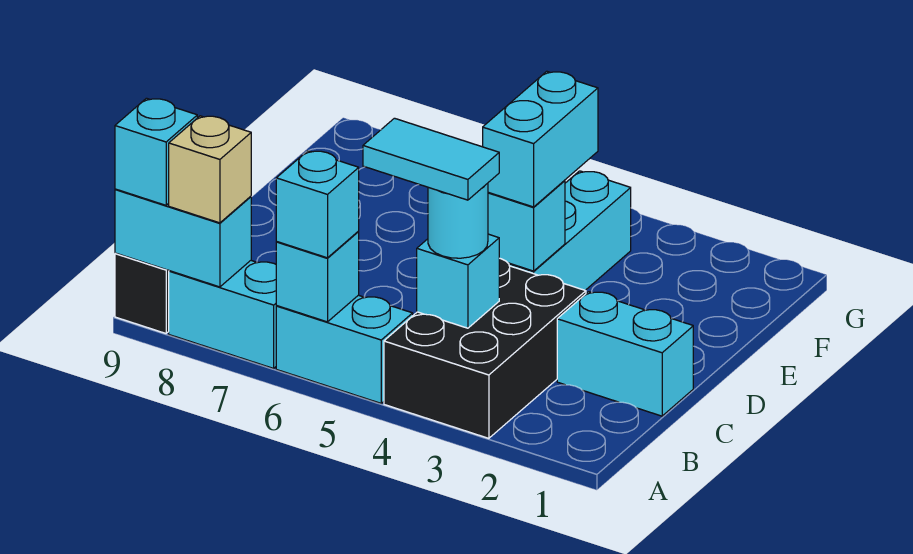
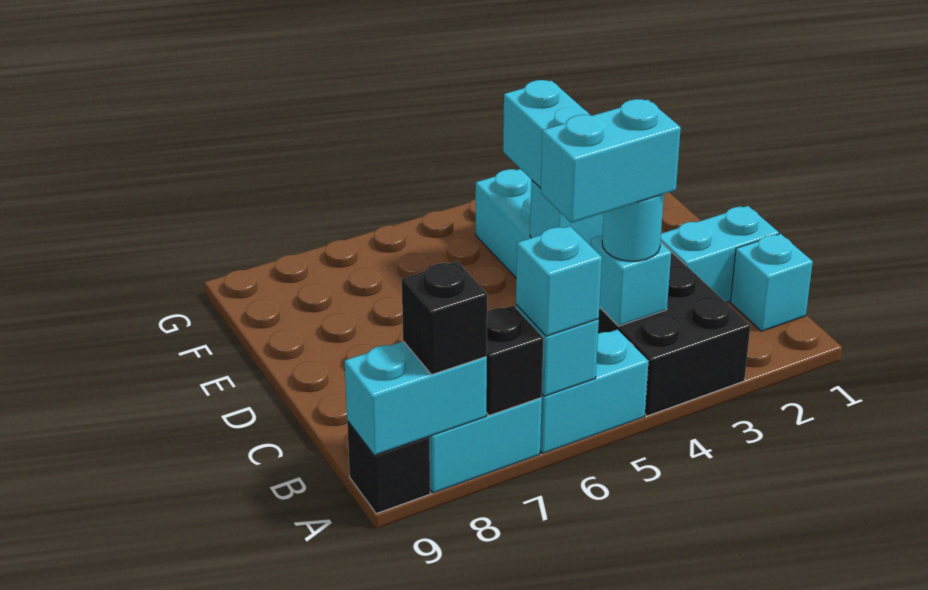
none -> black 1x1 brick [486,306,543,415]
tan 1x1 brick [169,116,251,223] -> black 1x1 brick [402,261,487,374]
cyan 1x1 brick [115,98,197,205] -> cyan 1x1 brick moved to [731,234,813,331]
cyan 1x2 tile [363,118,499,200] -> cyan 1x2 brick [541,99,681,223]

